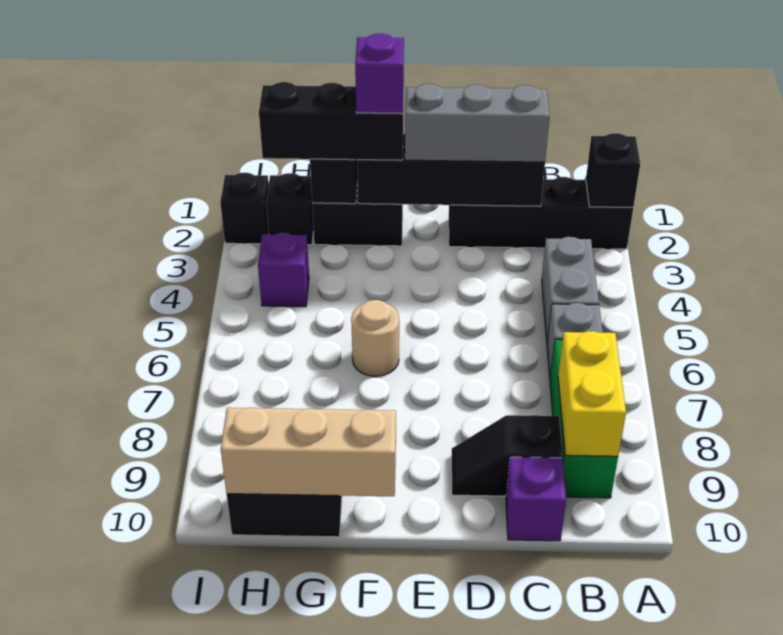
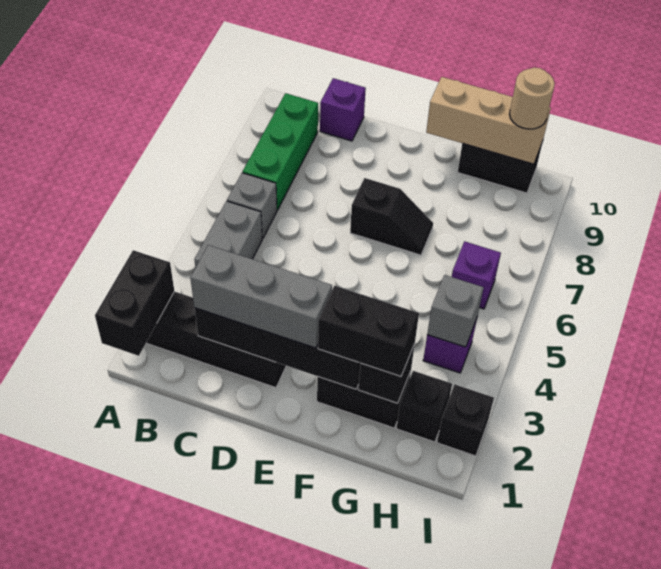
black 1x1 brick [586,133,640,207] -> black 1x2 brick [95,250,174,356]
yellow 1x2 brick [558,331,626,456] -> none
black 1x2 slope [451,415,562,496] -> black 1x2 slope moved to [350,178,433,255]
black 1x3 brick [259,82,404,160] -> black 1x2 brick [318,286,419,376]
purple 1x1 brick [355,34,404,114] -> purple 1x1 brick moved to [452,241,501,309]
tan 1x1 round brick [351,300,399,376] -> tan 1x1 round brick moved to [510,68,555,129]
none -> grey 1x1 brick [427,275,484,347]

